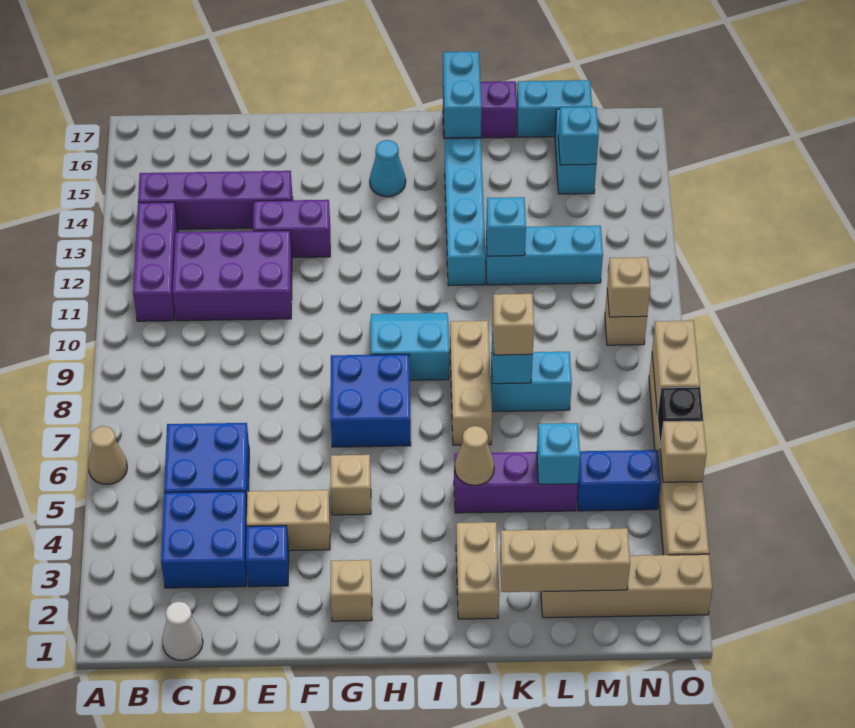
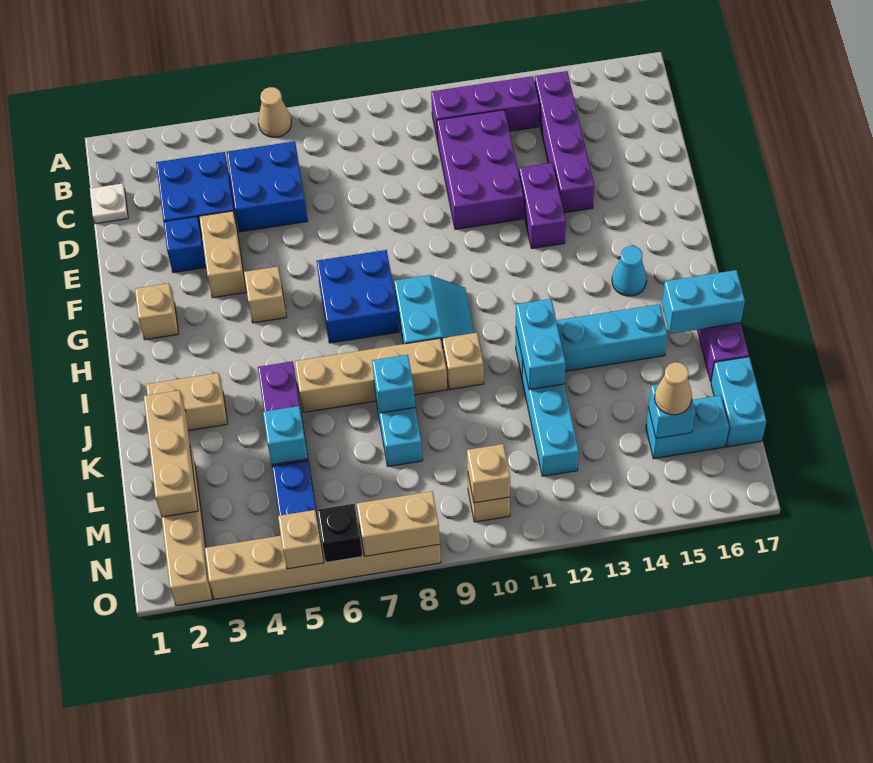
white 1x1 cone [162,602,203,661] -> white 1x1 plate [90,183,128,224]
tan 1x1 cone [455,426,494,486] -> tan 1x1 cone moved to [655,362,692,415]
tan 1x3 brick [450,321,492,445] -> tan 1x4 brick [295,338,447,412]
tan 1x1 brick [492,294,534,355] -> tan 1x1 brick moved to [442,333,484,390]
cyan 1x1 brick [486,197,526,256] -> cyan 1x2 brick [516,299,565,390]

